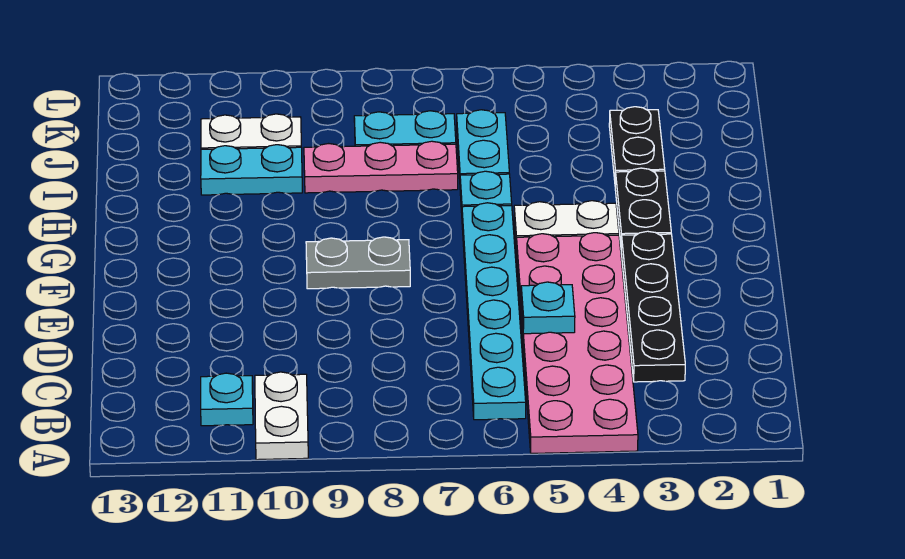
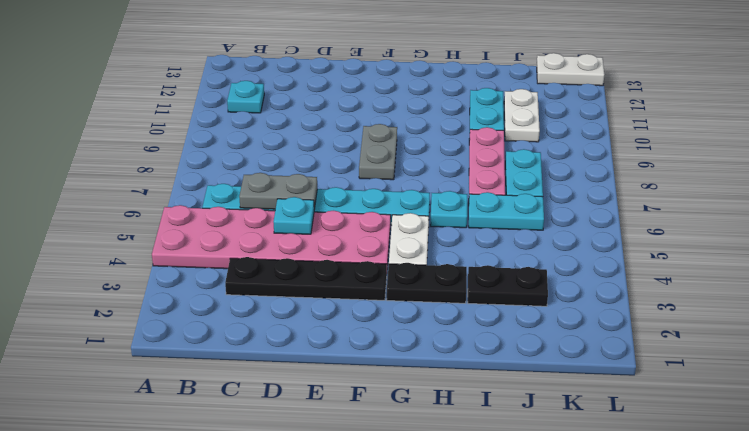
white 1x2 plate [255,372,308,460] -> white 1x2 plate moved to [537,53,604,86]
none -> grey 1x2 plate [239,173,317,209]

